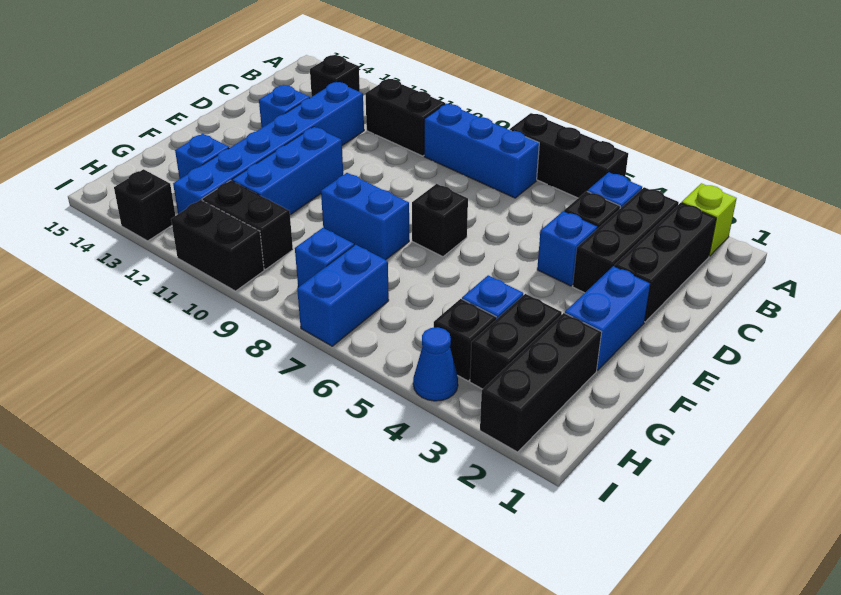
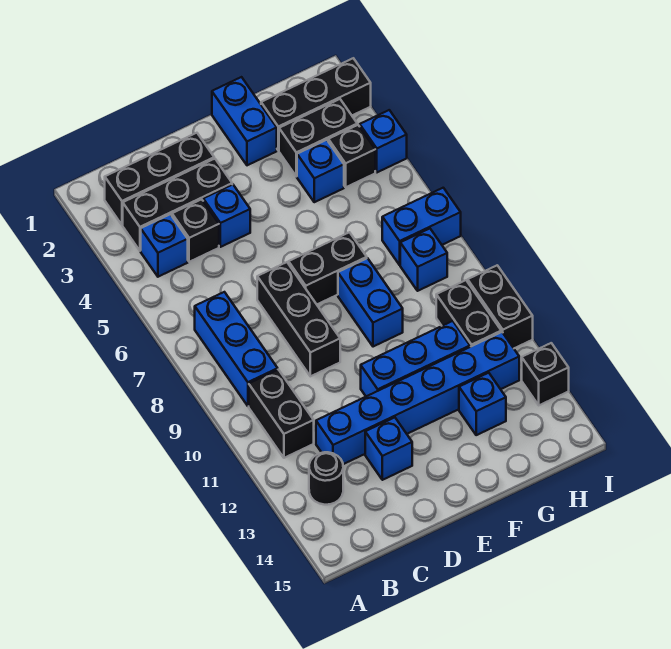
lime 1x1 brick [682,183,737,256] -> none
black 1x3 brick [510,113,628,198] -> black 1x3 brick moved to [257,262,340,376]
black 1x1 brick [310,55,360,96] -> black 1x1 round brick [309,452,343,505]
blue 1x2 brick [565,266,650,371] -> blue 1x2 brick turned to [212,77,277,165]
black 1x1 brick [412,184,468,257] -> black 1x2 brick [289,232,367,304]
blue 1x1 cone [413,327,458,401] -> blue 1x1 brick [360,110,407,172]

